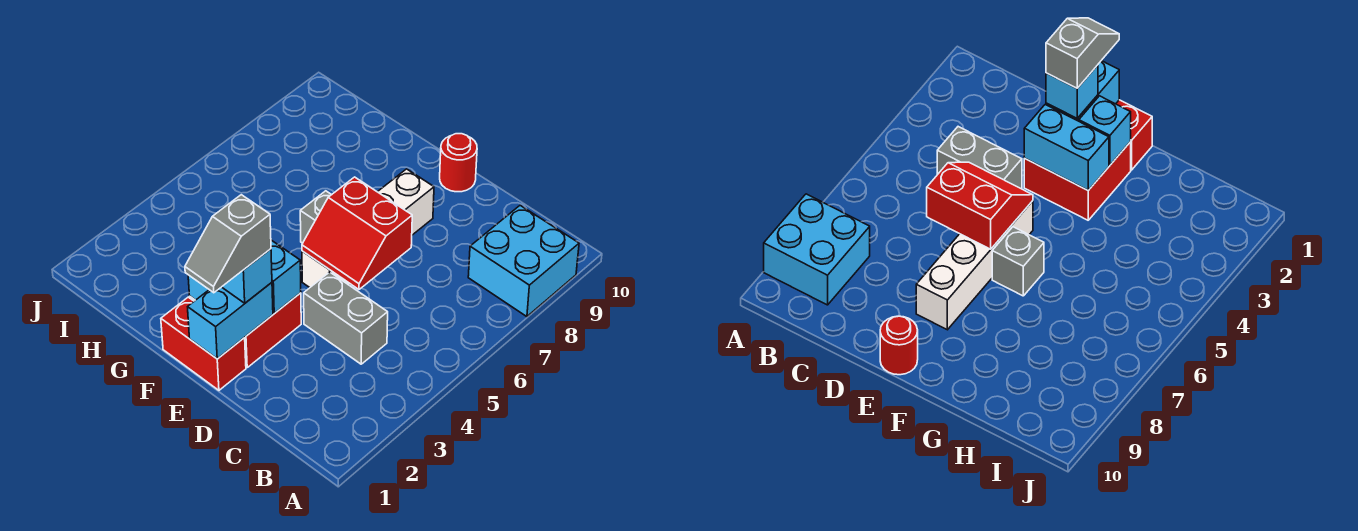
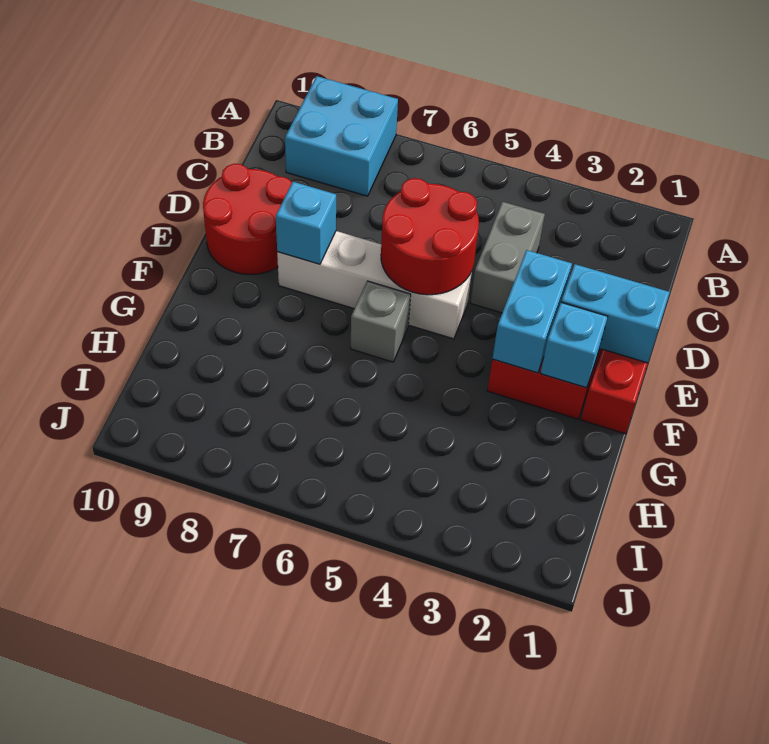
red 2x2 slope [302,177,412,289] -> red 2x2 round brick [381,178,479,295]
grey 1x2 slope [185,195,271,293] -> none
cyan 1x1 brick [222,249,272,303] -> cyan 1x1 brick moved to [276,182,336,264]
red 1x1 round brick [440,134,477,192] -> red 2x2 round brick [203,164,292,275]

